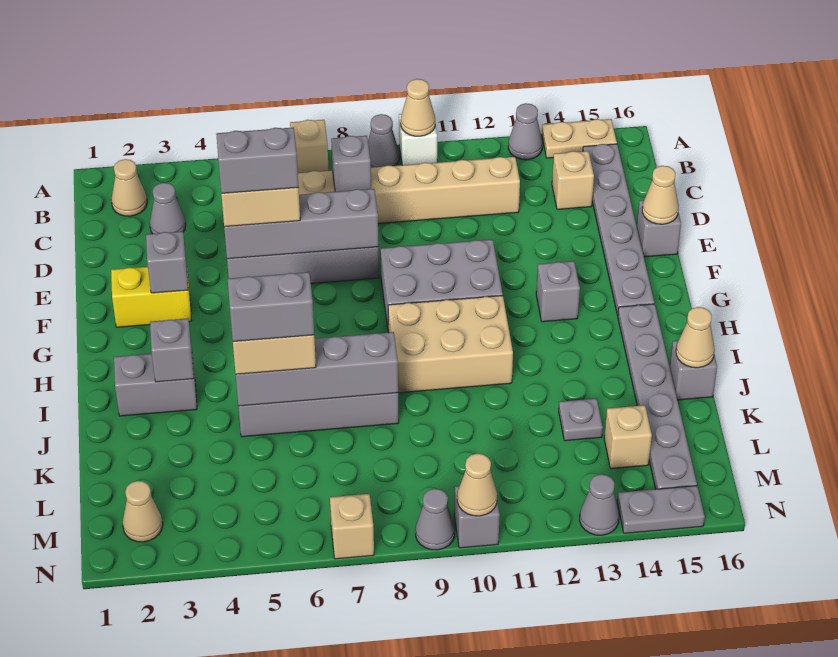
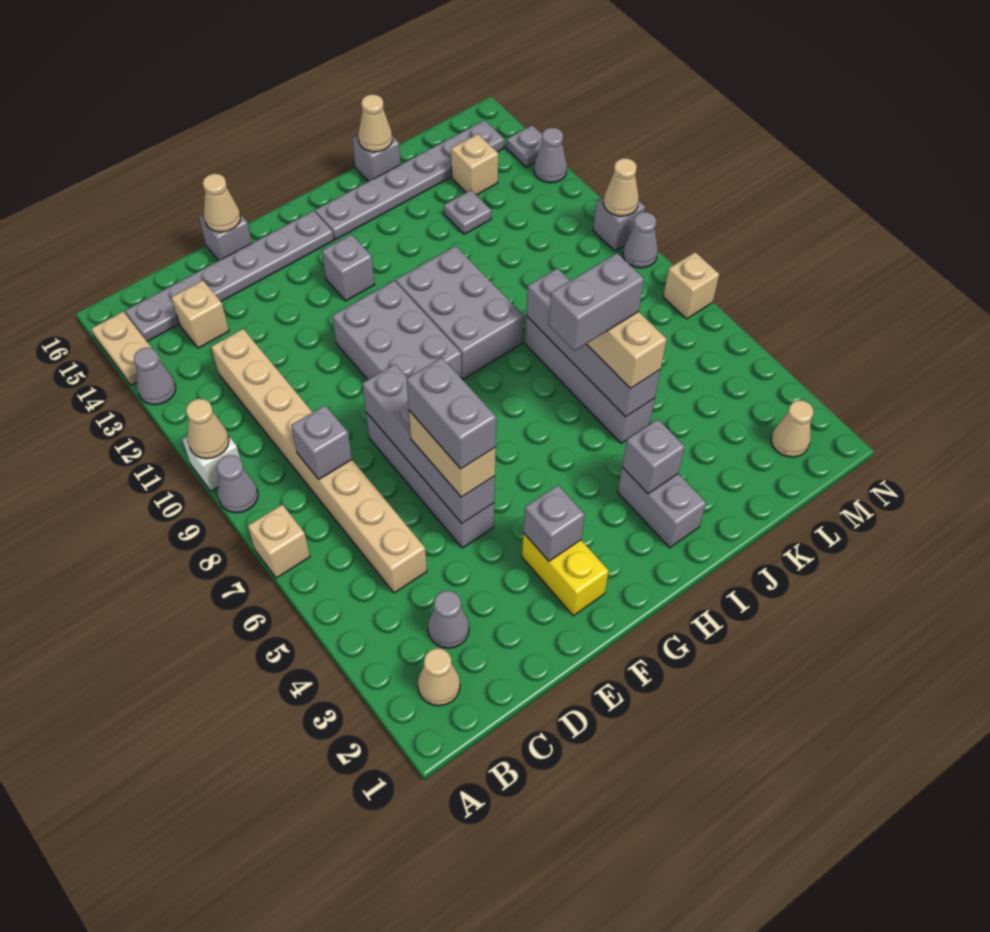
tan 2x3 brick [388,296,513,393] -> grey 2x3 brick [396,246,524,379]
grey 1x2 brick [228,272,314,342] -> grey 1x2 brick turned to [549,253,644,351]
grey 1x2 plate [617,486,705,533] -> grey 1x1 plate [506,125,542,167]

